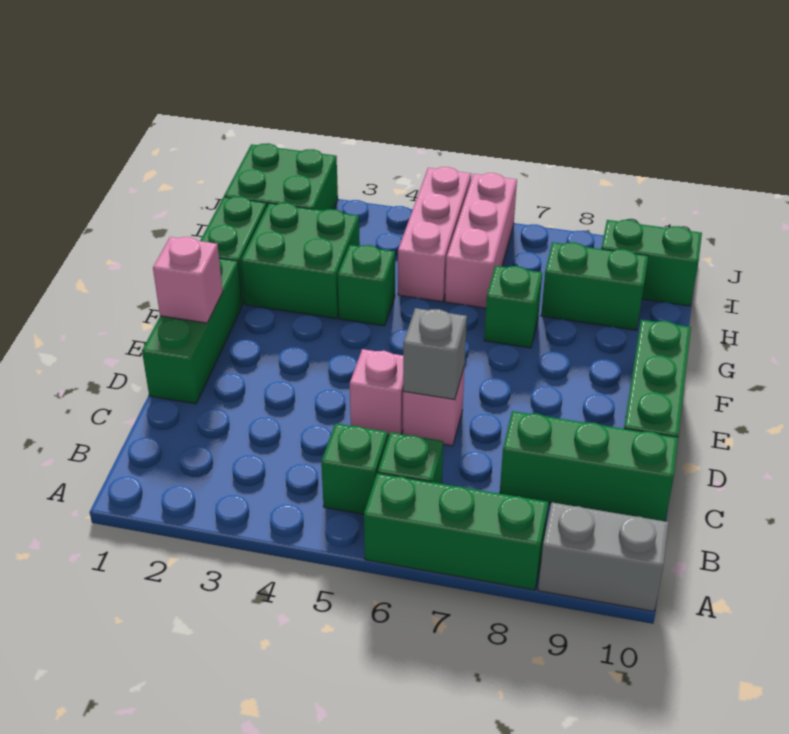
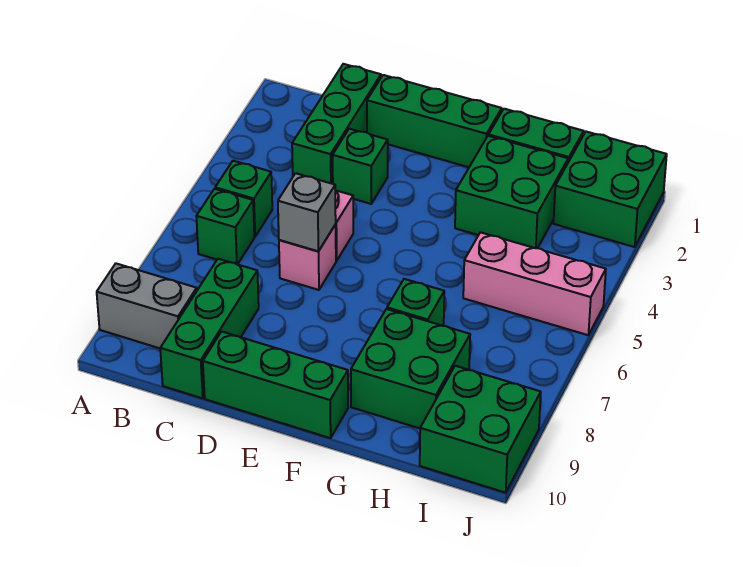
green 1x3 brick [364,473,548,590] -> green 1x3 brick moved to [292,64,381,184]
grey 1x2 brick [538,503,669,611] -> grey 1x2 brick turned to [97,264,197,348]
pink 1x1 brick [153,237,223,323] -> none
green 1x1 brick [338,245,395,326] -> green 1x1 brick moved to [333,129,388,204]
pink 1x3 brick [445,173,517,308] -> none
green 1x2 brick [541,242,648,330] -> green 2x2 brick [351,309,470,428]
green 1x2 brick [601,220,702,306] -> green 2x2 brick [420,366,541,493]

